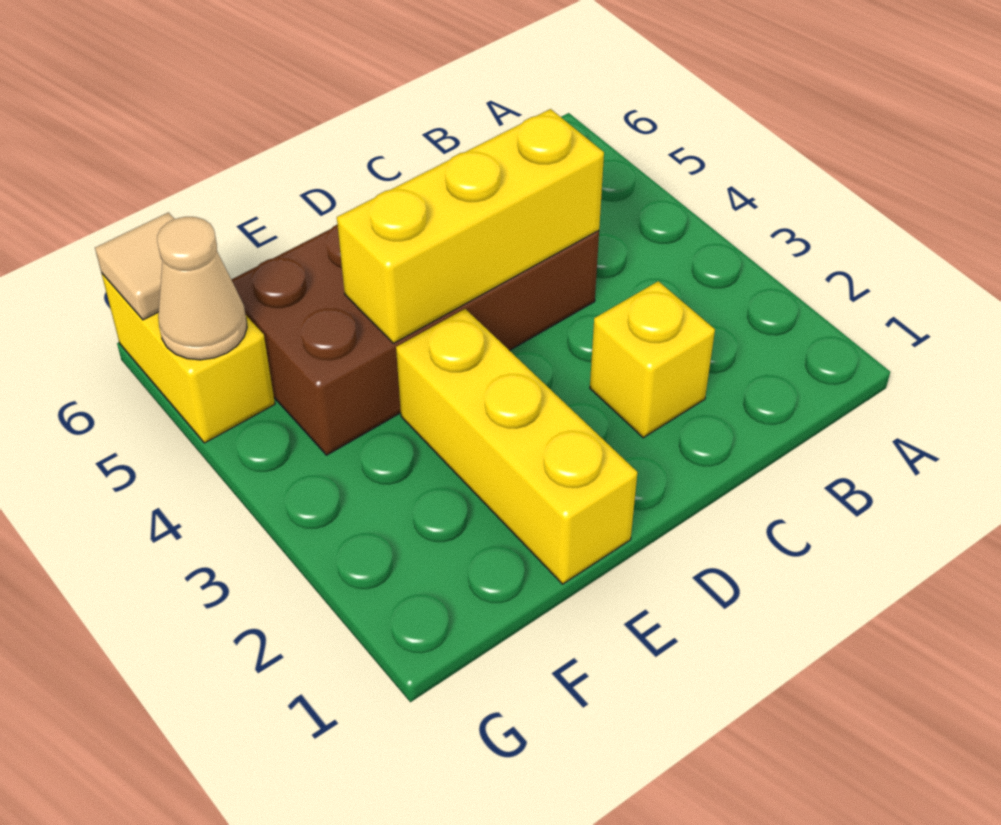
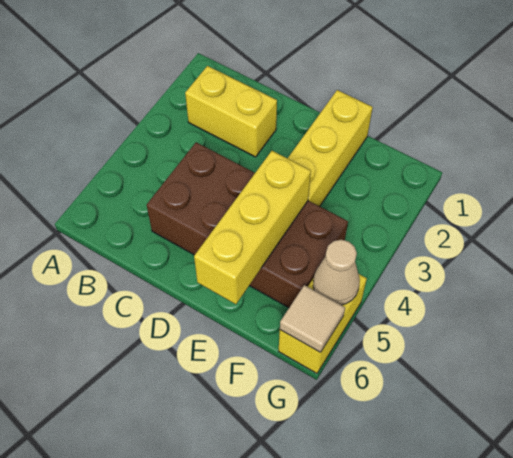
yellow 1x1 brick [590,281,715,438] -> yellow 1x2 brick [185,66,277,157]
yellow 1x3 brick [337,109,604,343] -> yellow 1x3 brick turned to [194,151,311,304]

